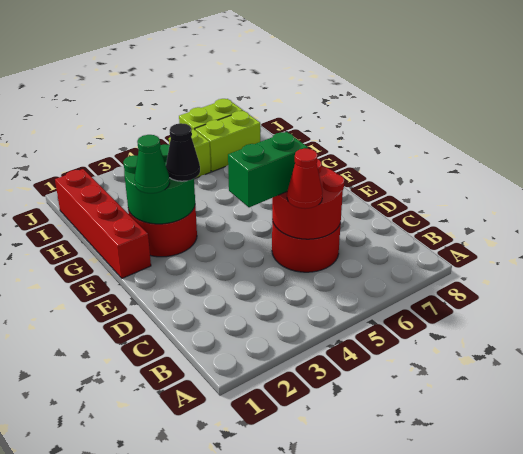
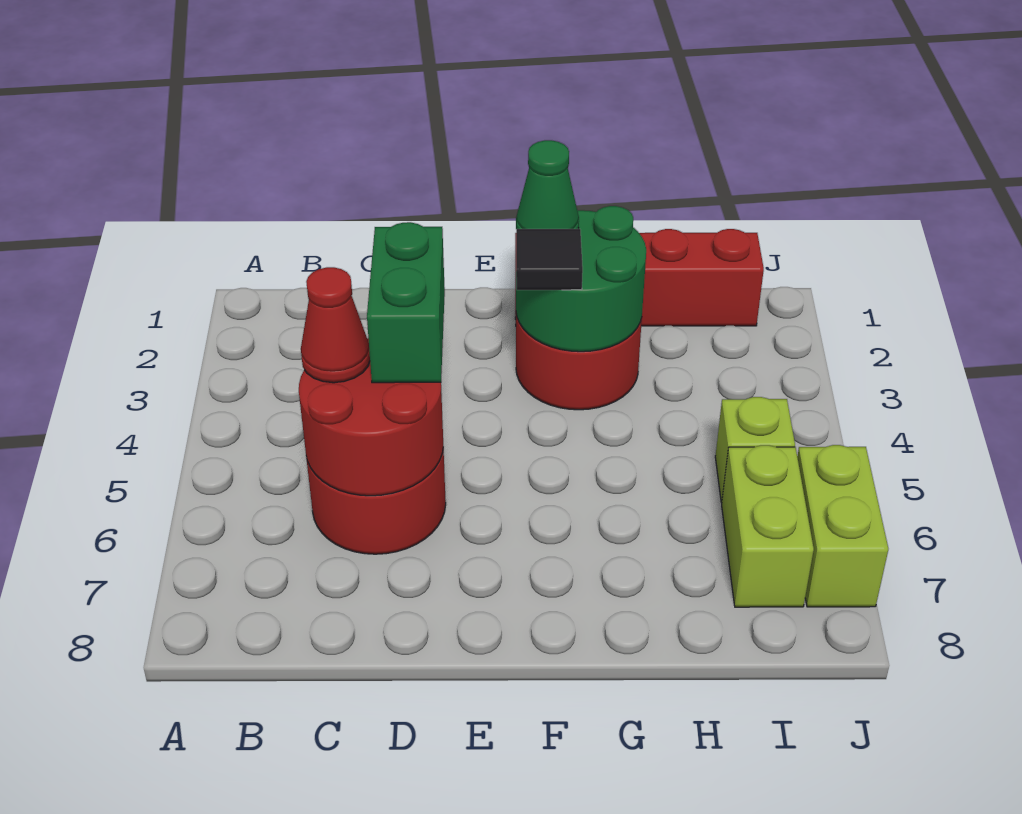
black 1x1 cone [166,123,200,181] -> black 1x1 tile [516,229,583,290]

